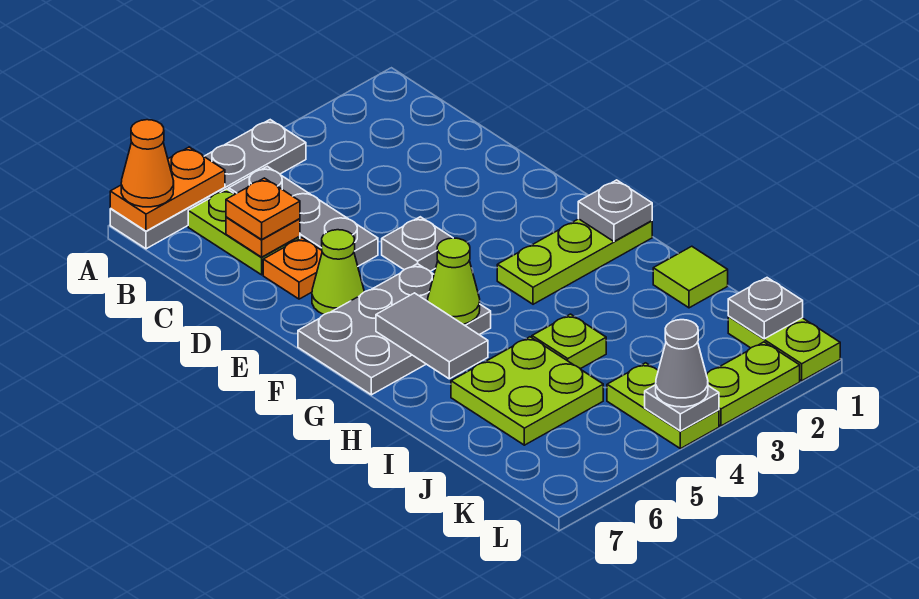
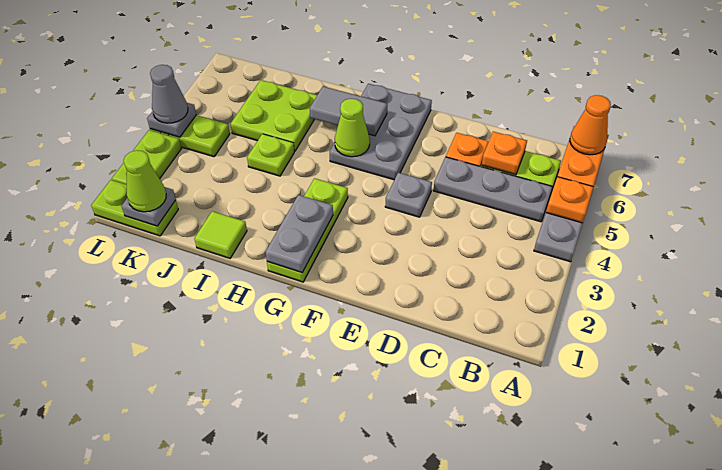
orange 1x1 plate [226,178,300,239] -> orange 1x1 plate moved to [546,177,593,223]
lime 1x1 cone [312,230,364,314] -> lime 1x1 cone moved to [124,150,166,212]
grey 1x1 plate [578,180,652,241] -> grey 1x2 plate [265,195,333,272]

